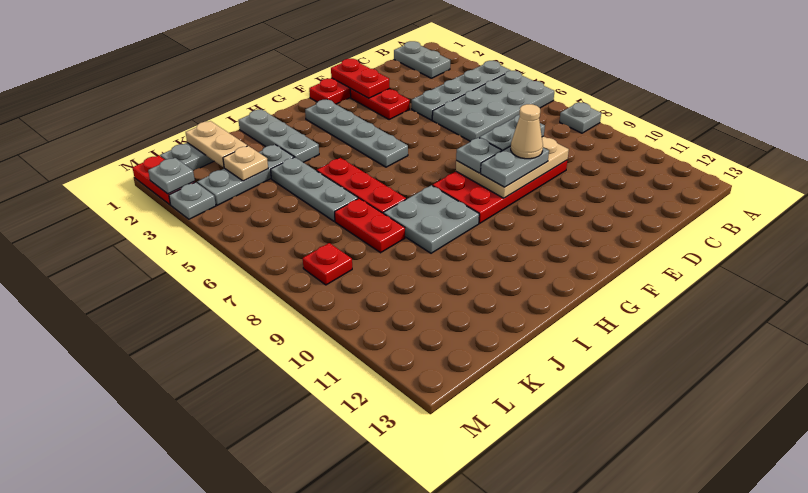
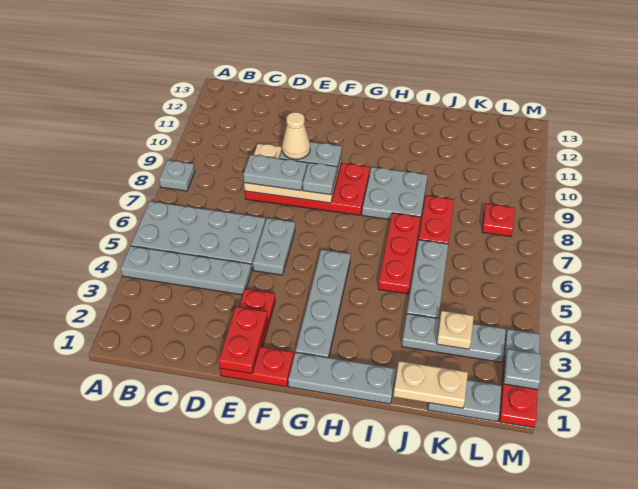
grey 1x2 plate [394,41,450,78] -> grey 1x2 plate moved to [253,218,295,275]
grey 1x3 plate [239,109,319,162] -> grey 1x3 plate turned to [288,352,396,404]
tan 1x2 plate [186,121,247,167] -> tan 1x2 plate turned to [393,361,468,408]

